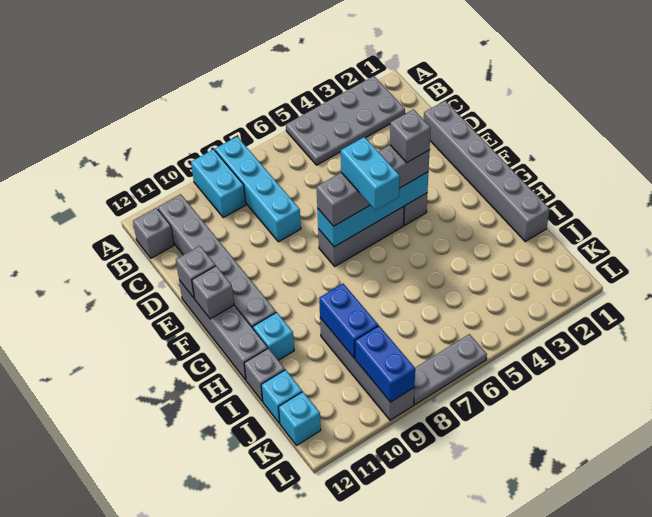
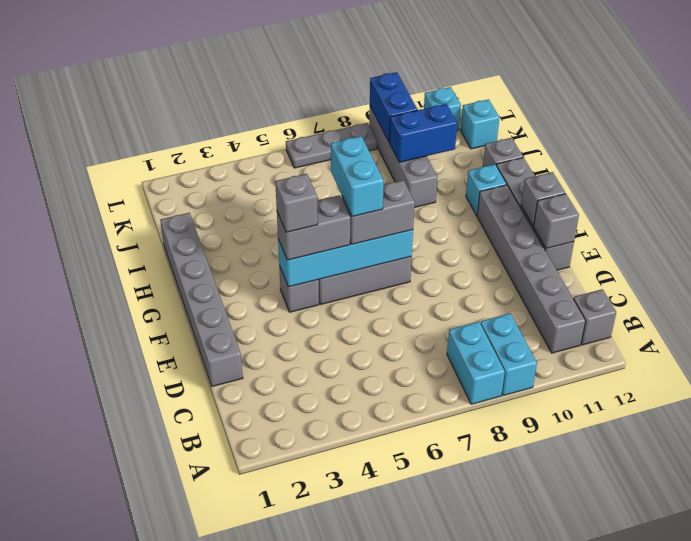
grey 2x4 plate [286,76,405,165] -> none
cyan 1x4 brick [215,137,301,242] -> cyan 1x2 brick [447,322,505,404]
blue 1x2 brick [319,284,378,358] -> blue 1x2 brick turned to [389,104,457,162]
cyan 1x1 brick [261,370,302,423] -> cyan 1x1 brick moved to [424,87,461,131]

